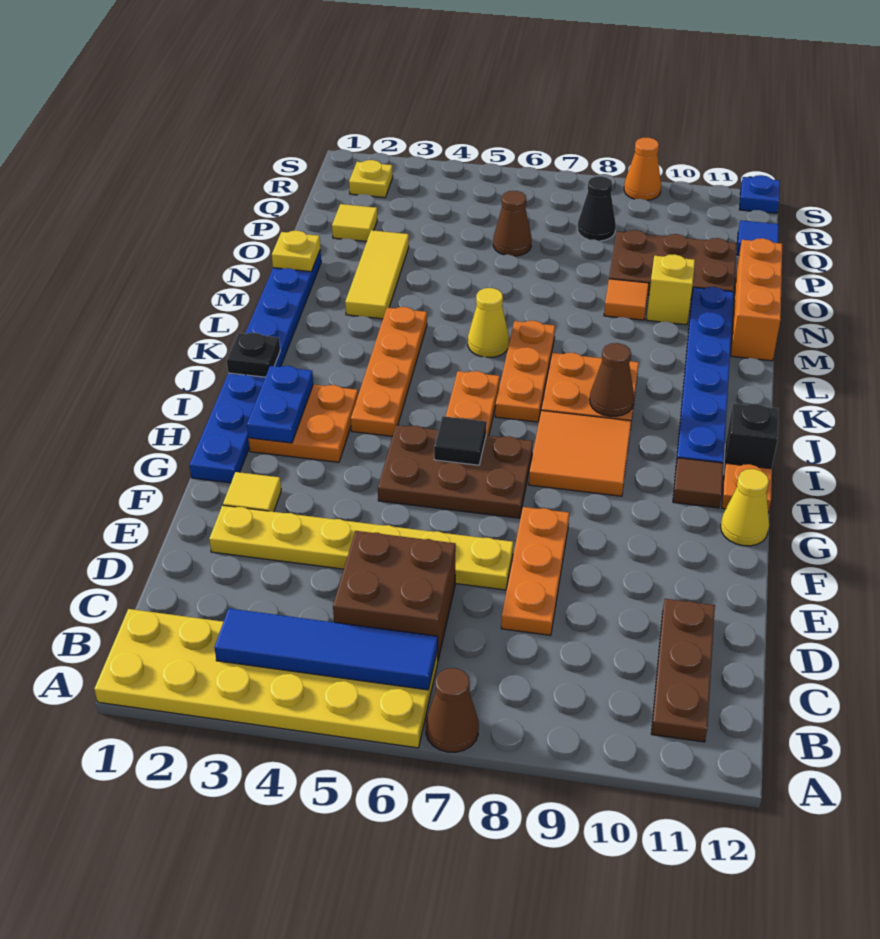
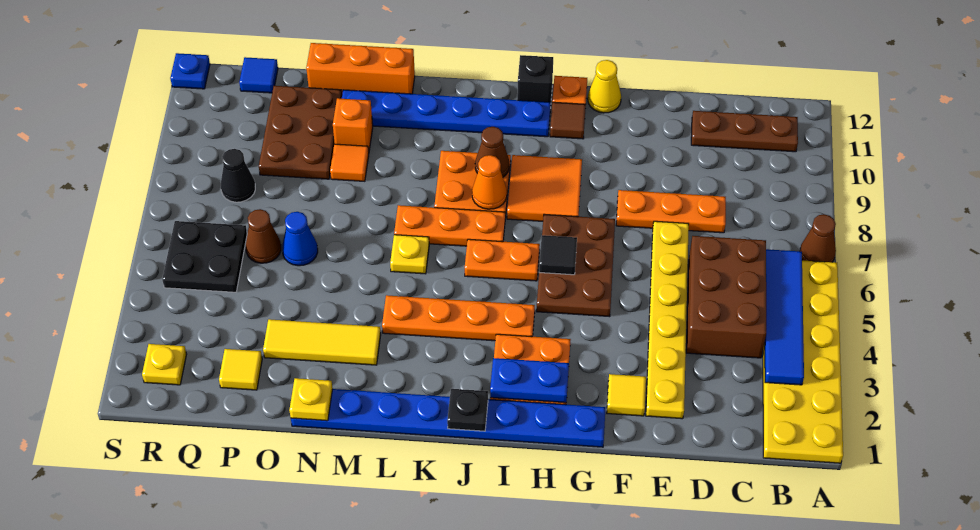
brown 2x2 brick [333,531,456,660] -> brown 2x3 brick [686,236,766,358]
yellow 1x1 cone [468,288,509,357] -> yellow 1x1 plate [390,235,429,274]
yellow 1x1 brick [647,254,695,325] -> orange 1x1 brick [333,98,373,151]
none -> blue 1x1 cone [282,212,318,266]
none -> black 2x2 plate [162,221,247,292]
orange 1x1 cone [624,137,661,200] -> orange 1x1 cone moved to [472,155,507,209]

